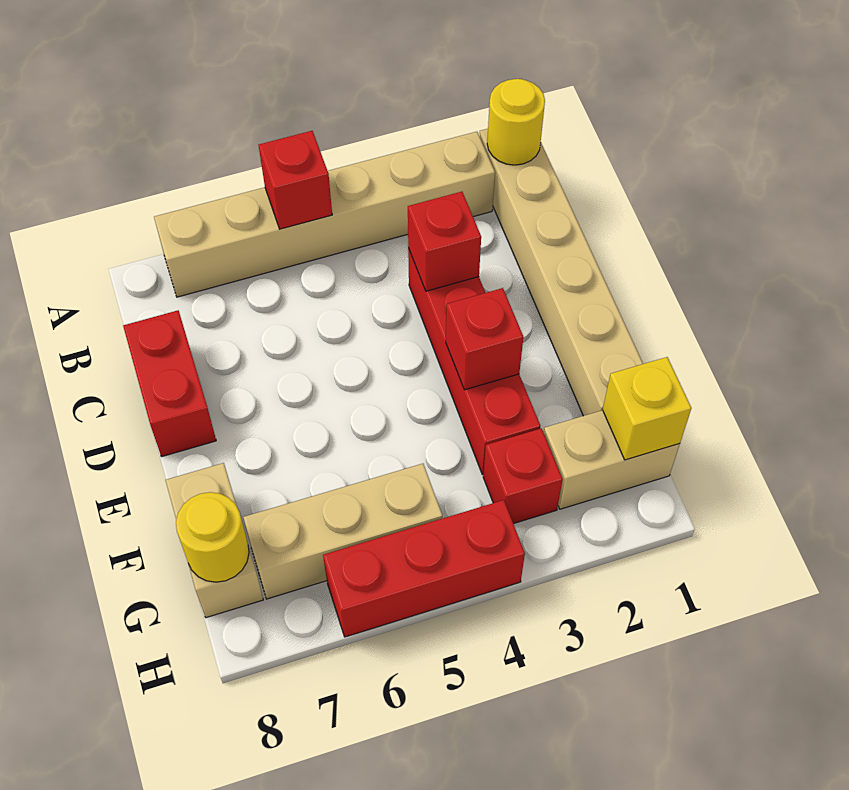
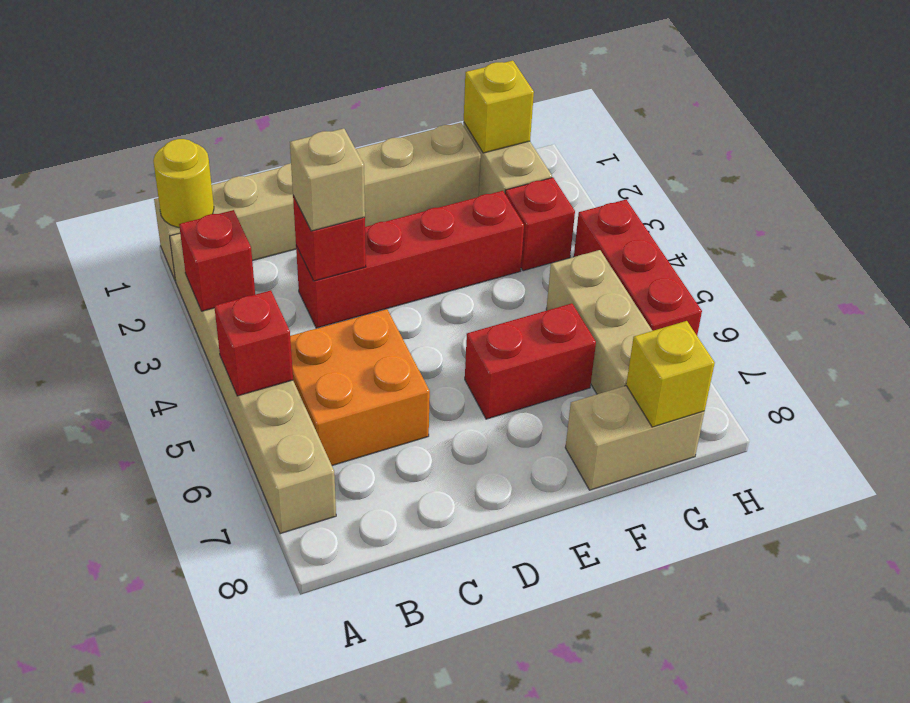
none -> orange 2x2 brick [290,309,430,466]
none -> tan 1x1 brick [290,128,365,231]
red 1x2 brick [123,311,216,457] -> red 1x2 brick moved to [465,303,596,419]
red 1x1 brick [446,288,523,390] -> red 1x1 brick moved to [179,210,255,311]
yellow 1x1 round brick [176,492,249,582] -> yellow 1x1 brick [626,321,715,427]

